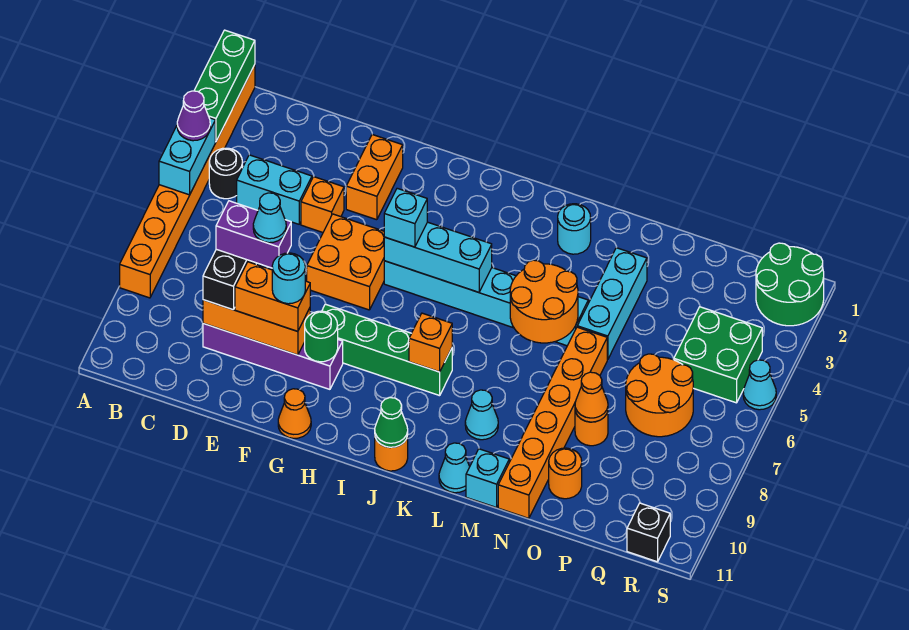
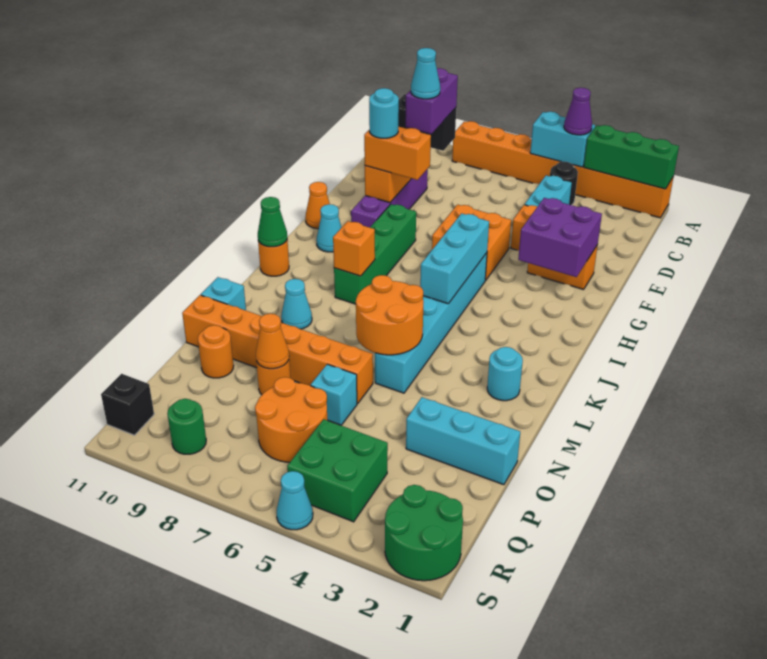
orange 1x2 brick [235,262,310,331] -> orange 1x2 brick turned to [364,127,431,180]
none -> purple 2x2 brick [518,198,602,277]
green 1x1 round brick [305,311,338,362] -> green 1x1 round brick moved to [167,399,206,454]
cyan 1x1 brick [384,188,427,247] -> cyan 1x1 brick moved to [311,364,357,425]
cyan 1x1 cone [439,443,470,493] -> cyan 1x1 cone moved to [316,204,342,252]
cyan 1x3 brick [577,248,647,359] -> cyan 1x3 brick moved to [406,397,520,485]

